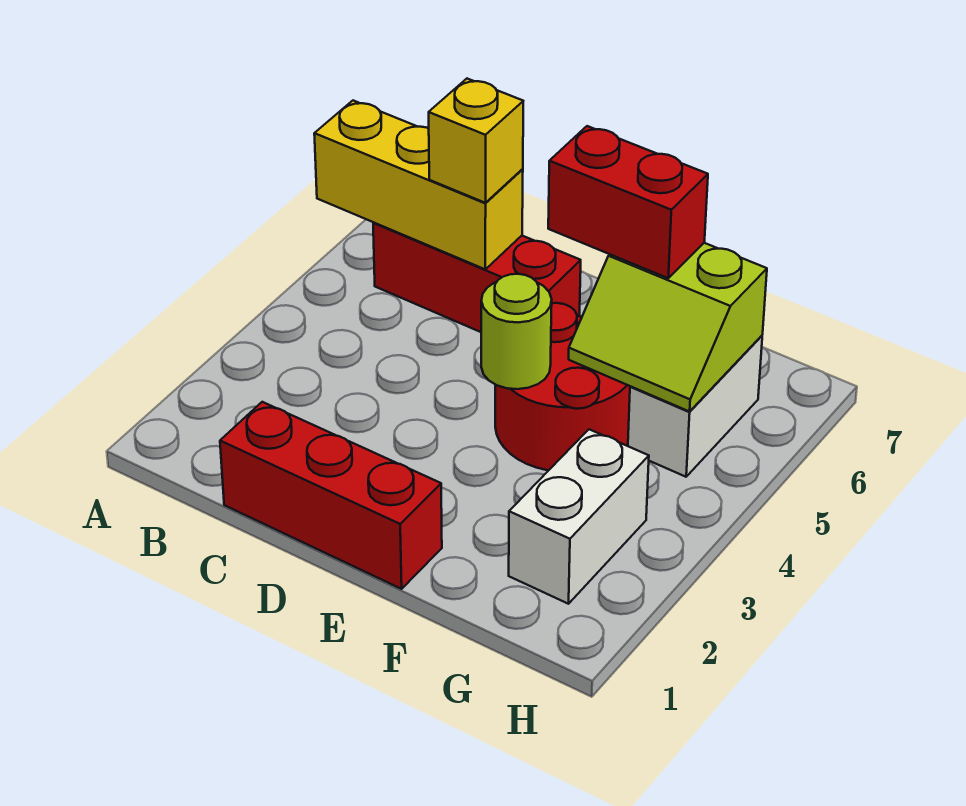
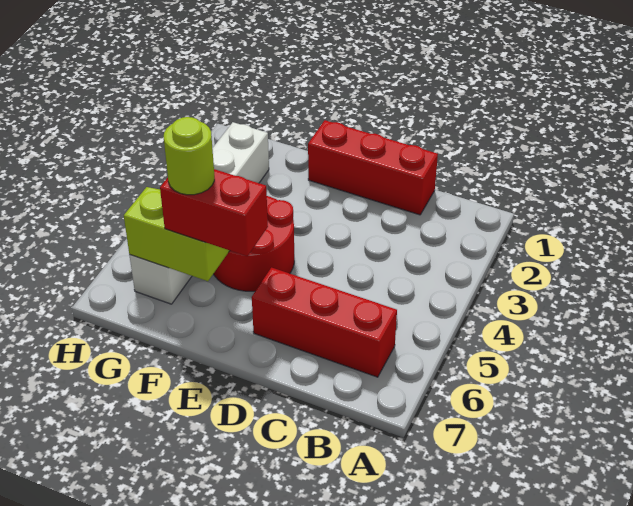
yellow 1x3 brick [314,101,523,269] -> none
yellow 1x1 brick [429,79,523,203] -> none
lime 1x1 round brick [481,274,552,389] -> lime 1x1 round brick moved to [164,117,214,195]

